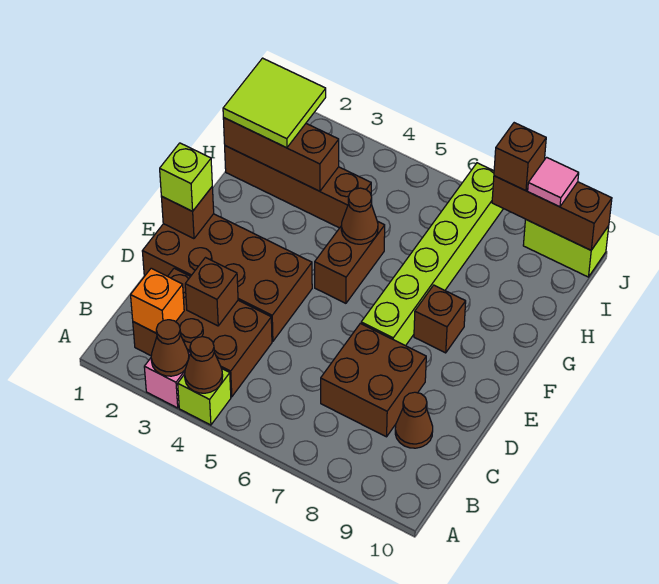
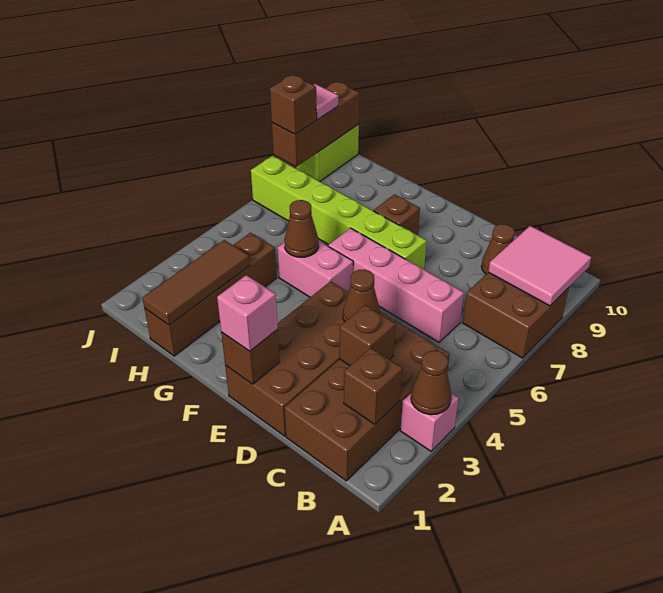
lime 1x1 brick [178,369,231,425] -> none
brown 1x1 cone [185,337,223,393] -> brown 1x1 cone moved to [343,269,380,321]
none -> pink 2x2 tile [488,226,591,306]
brown 2x3 brick [133,268,272,397] -> brown 2x4 brick [284,317,450,481]
orange 1x1 brick [131,268,184,333] -> brown 1x1 brick [344,348,402,424]
none -> pink 1x4 brick [328,228,464,342]
brown 2x2 brick [321,323,426,437] -> brown 2x2 brick moved to [463,272,569,358]
lime 1x1 brick [160,143,212,211] -> pink 1x1 brick [217,275,278,351]
brown 1x2 brick [315,221,385,303] -> pink 1x2 brick [278,241,353,297]
brown 1x3 brick [223,118,339,191] -> brown 1x3 tile [143,240,250,325]
lime 2x2 tile [223,58,326,148] -> none

